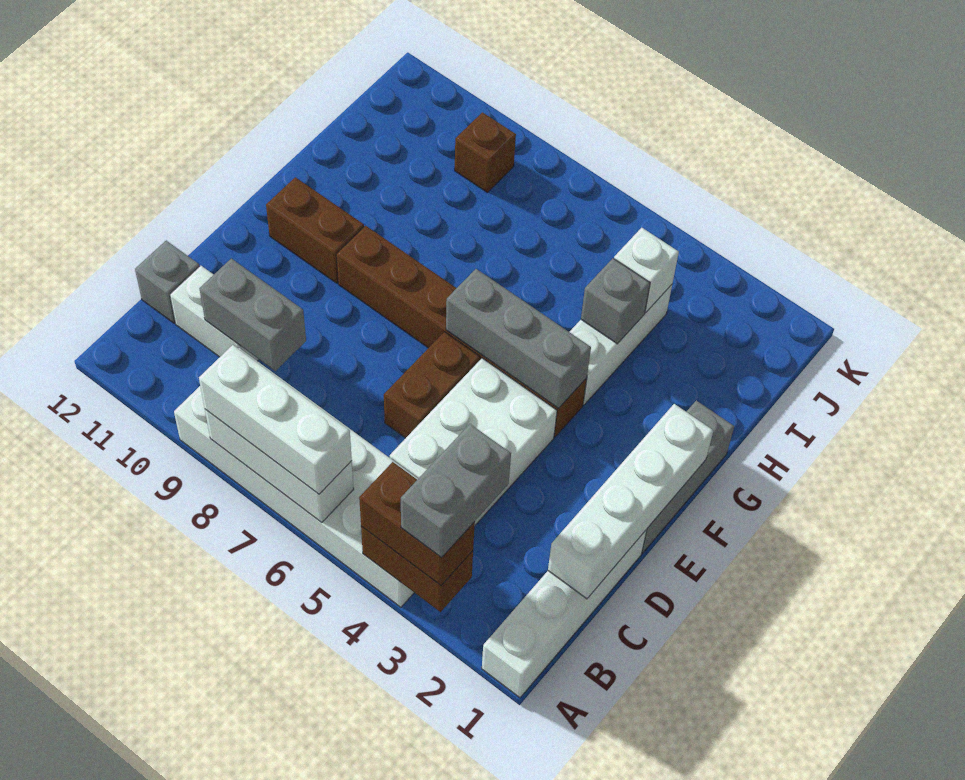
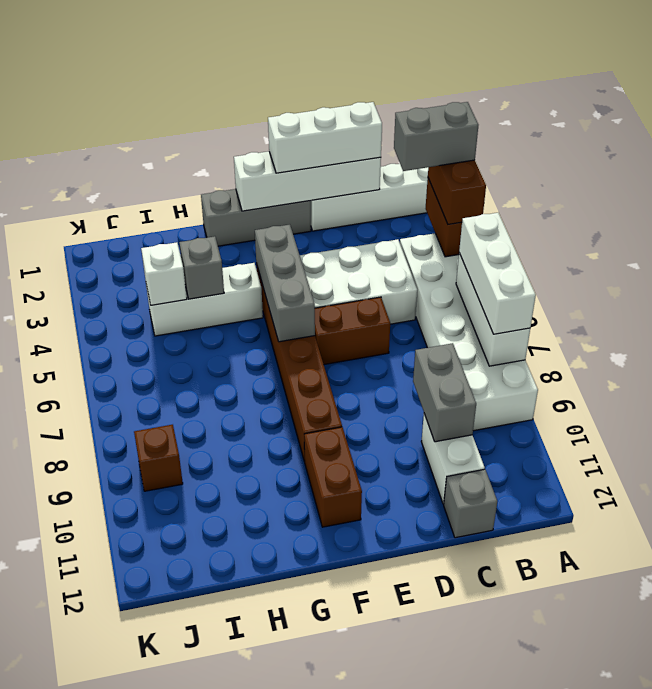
none -> white 1x3 brick [268,102,382,173]

